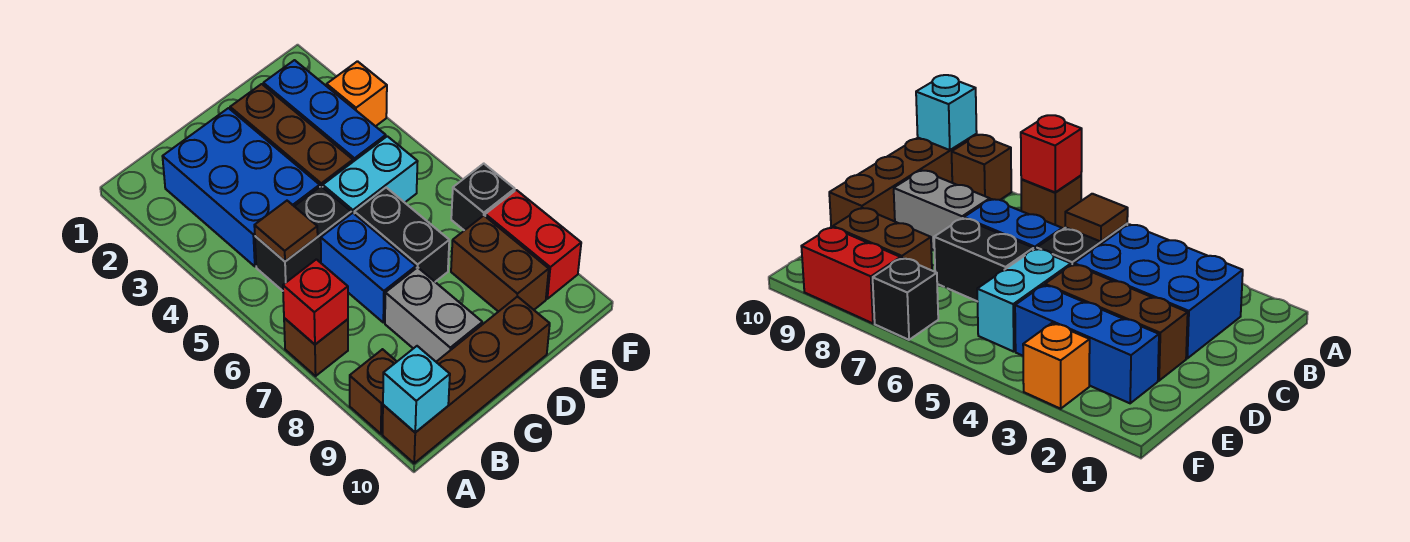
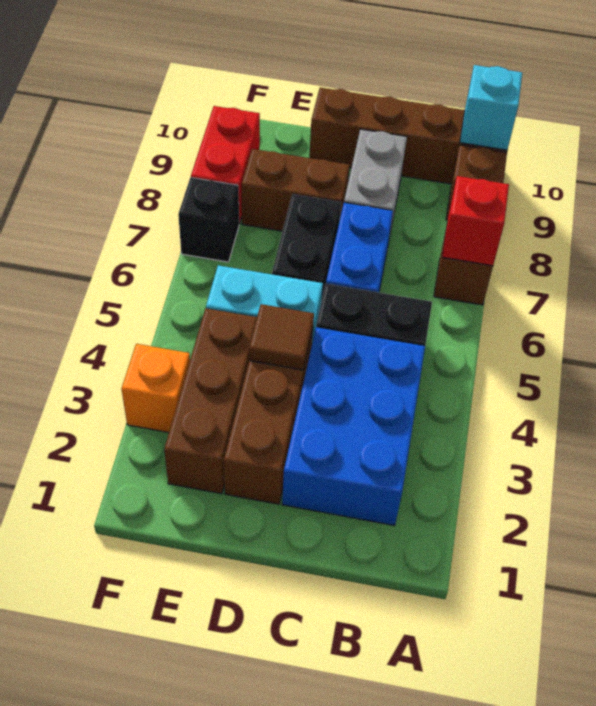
brown 1x1 tile [254,201,318,261] -> brown 1x1 tile moved to [249,304,314,370]
blue 1x3 brick [263,60,386,162] -> brown 1x3 brick [164,308,257,494]
brown 1x2 brick [451,216,549,312] -> brown 1x2 brick turned to [242,149,350,231]

